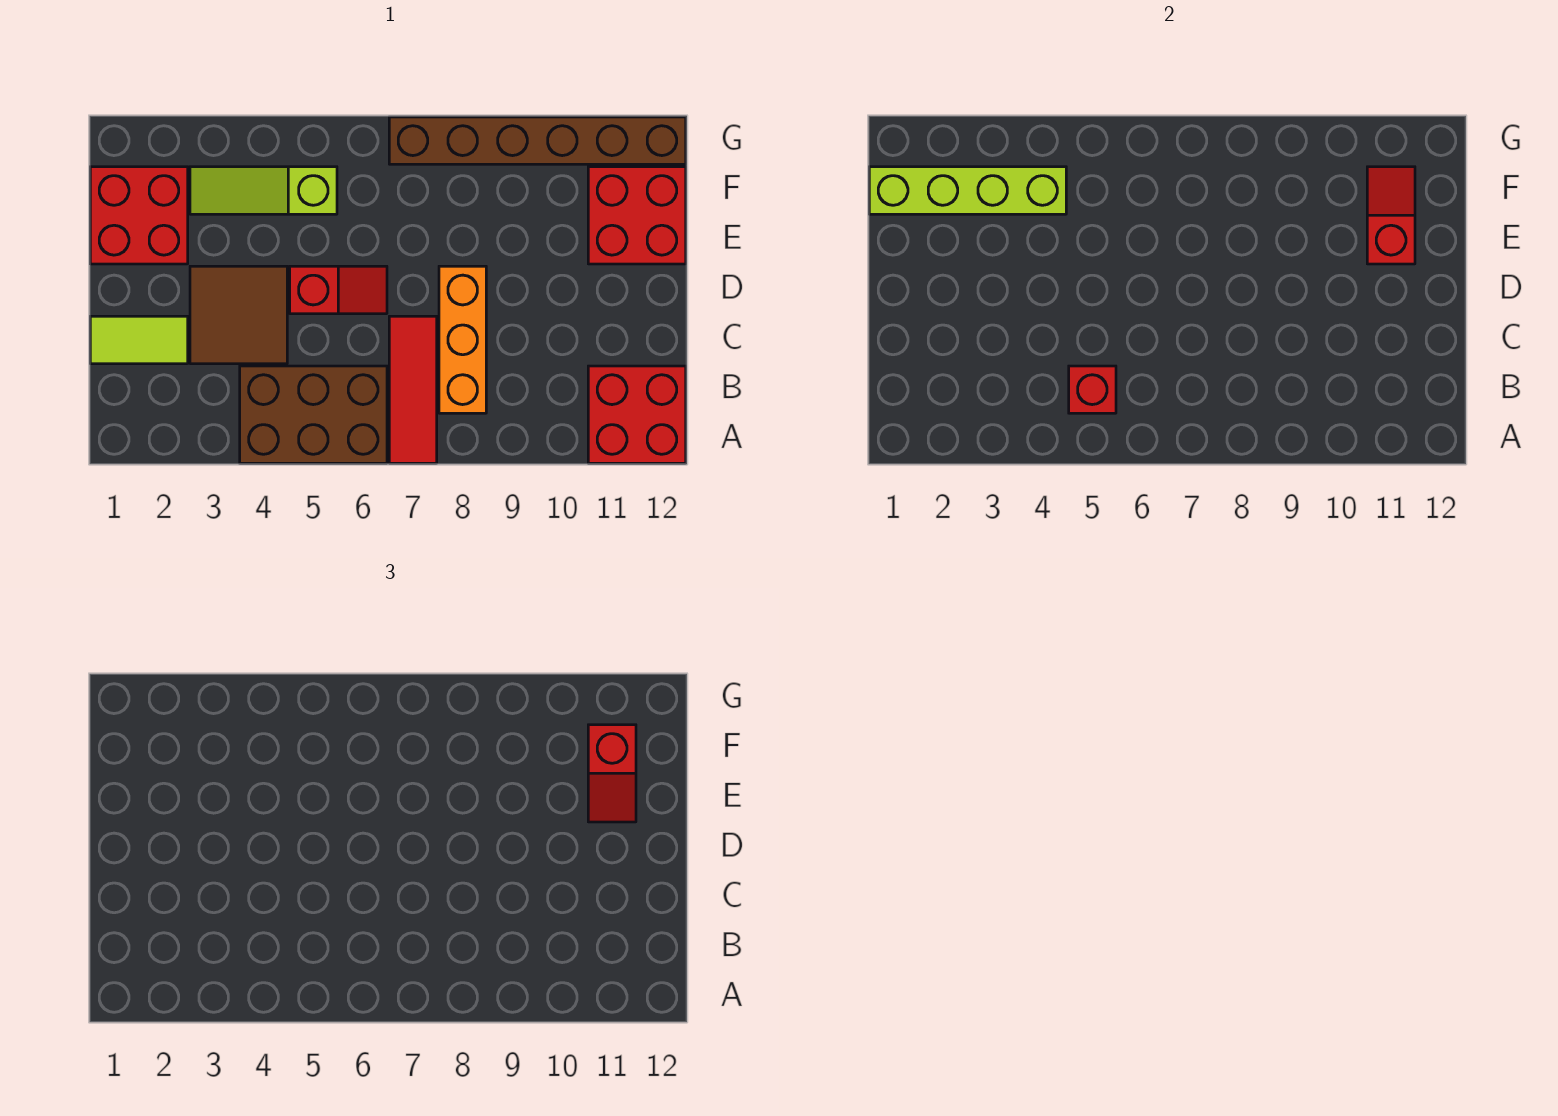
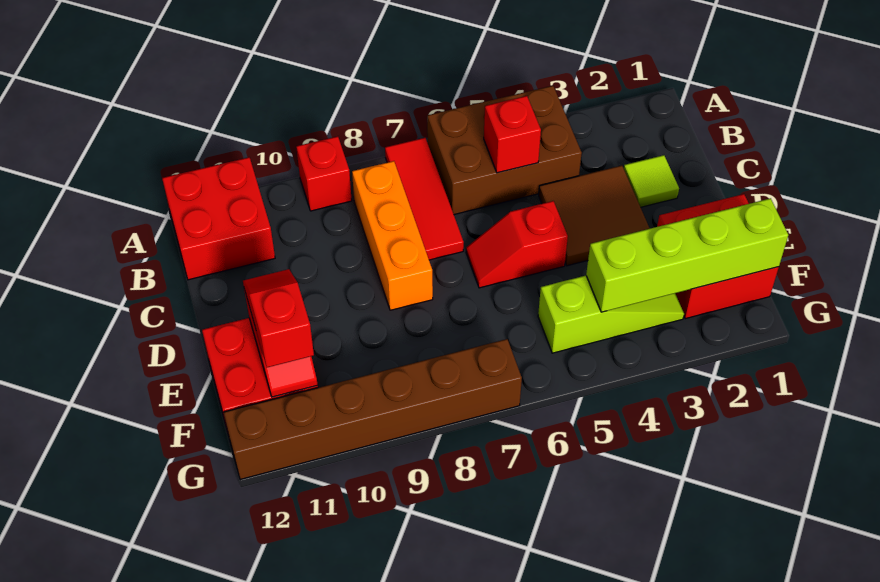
none -> red 1x1 brick [296,136,352,211]
lime 1x2 tile [90,316,188,364] -> lime 1x1 tile [624,155,679,207]

